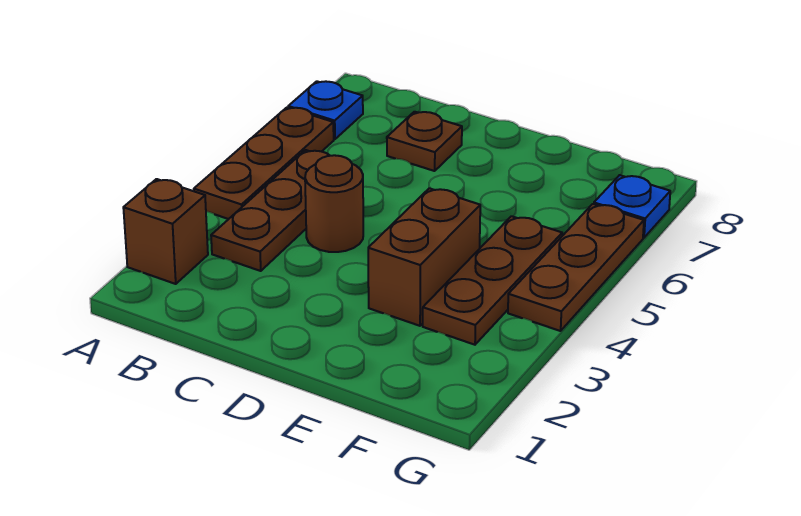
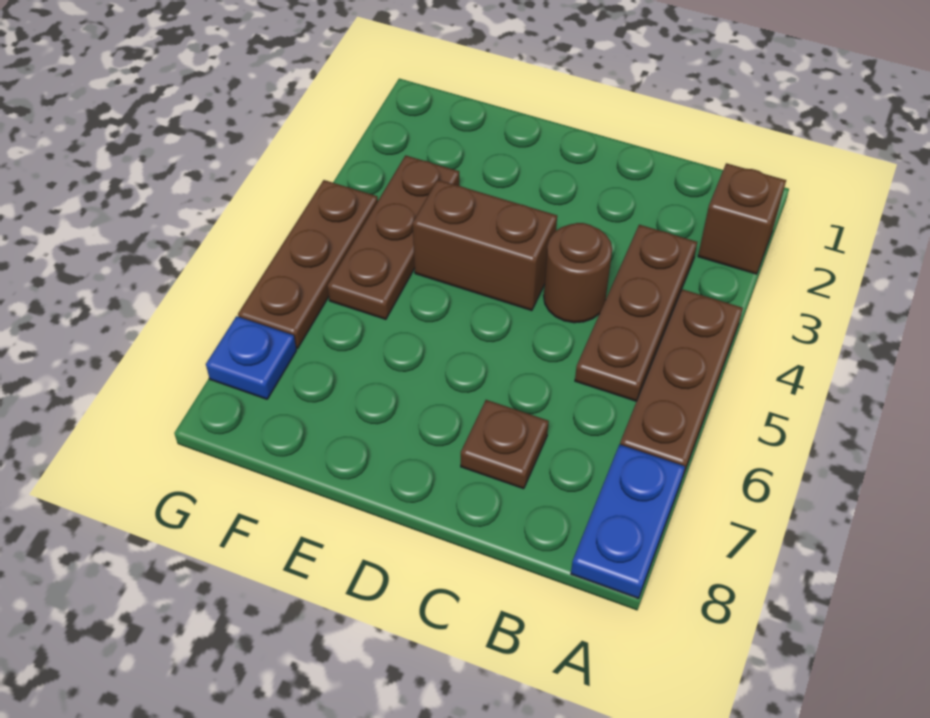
blue 1x1 plate [288,81,363,139] -> blue 1x2 plate [571,445,685,599]
brown 1x2 brick [368,188,480,326] -> brown 1x2 brick turned to [413,180,557,311]

